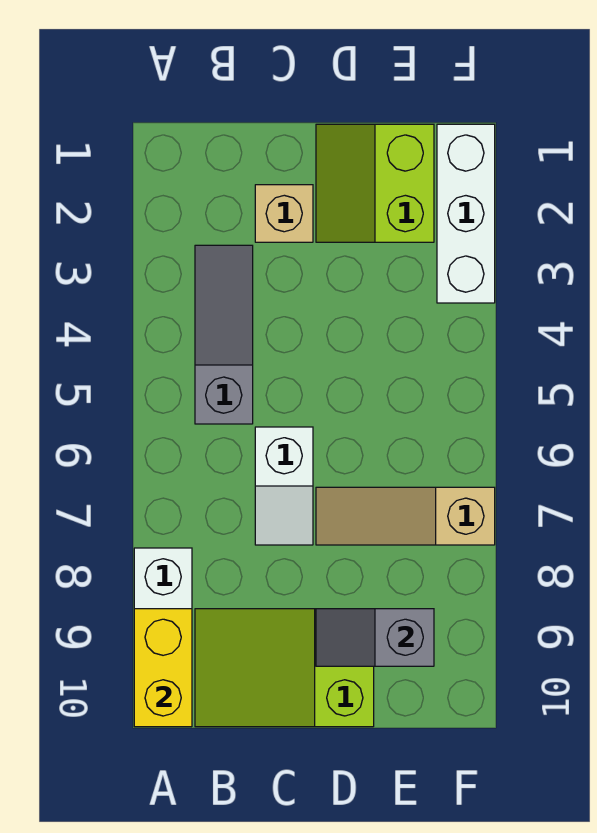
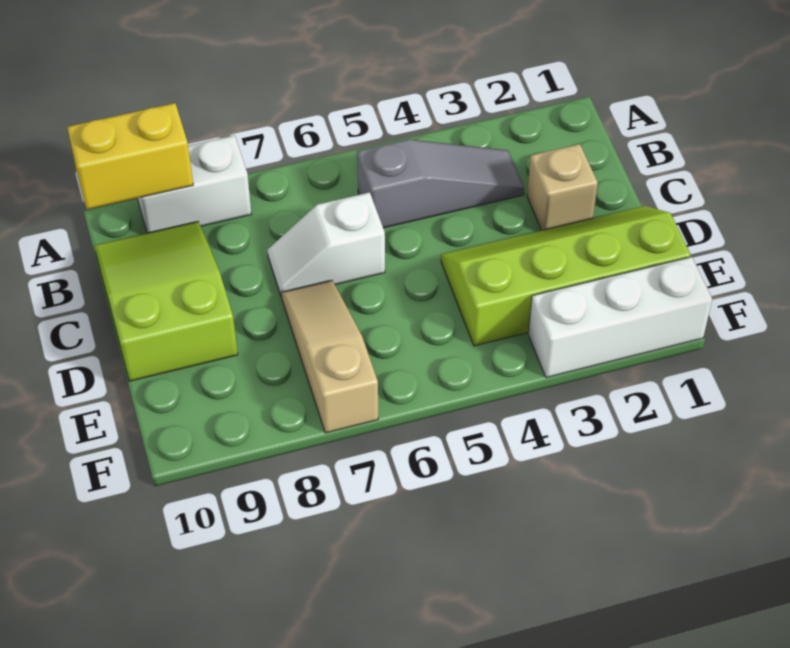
lime 2x2 slope [316,124,434,242] -> lime 2x4 slope [441,206,691,346]
grey 1x2 slope [316,609,434,666] -> none

